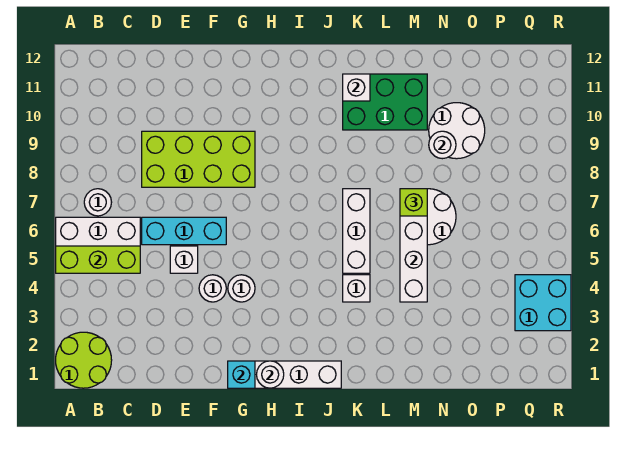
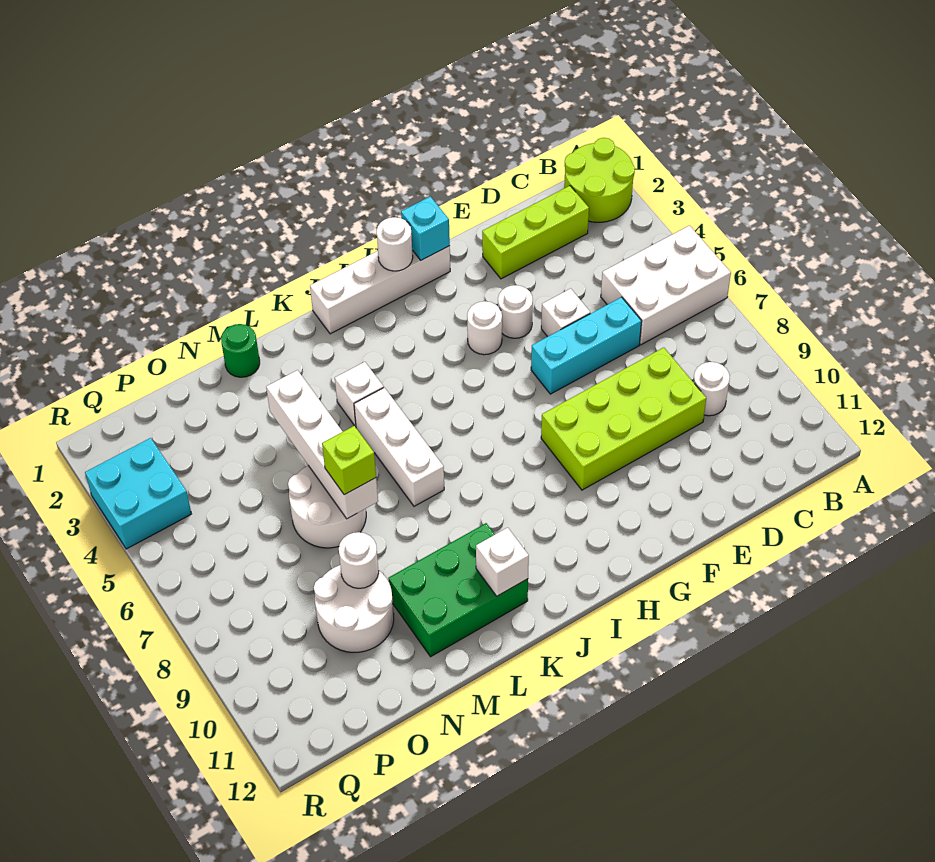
lime 1x3 brick [56,246,140,273] -> lime 1x3 brick moved to [482,186,589,279]
white 1x1 round brick [84,189,112,216] -> white 1x1 round brick moved to [693,362,730,416]
none -> green 1x1 round brick [221,324,260,377]

